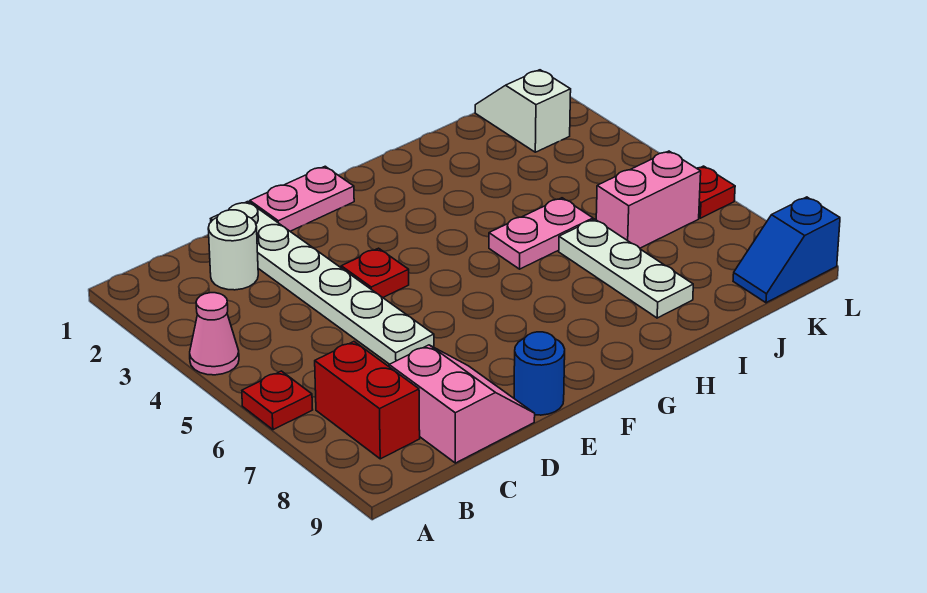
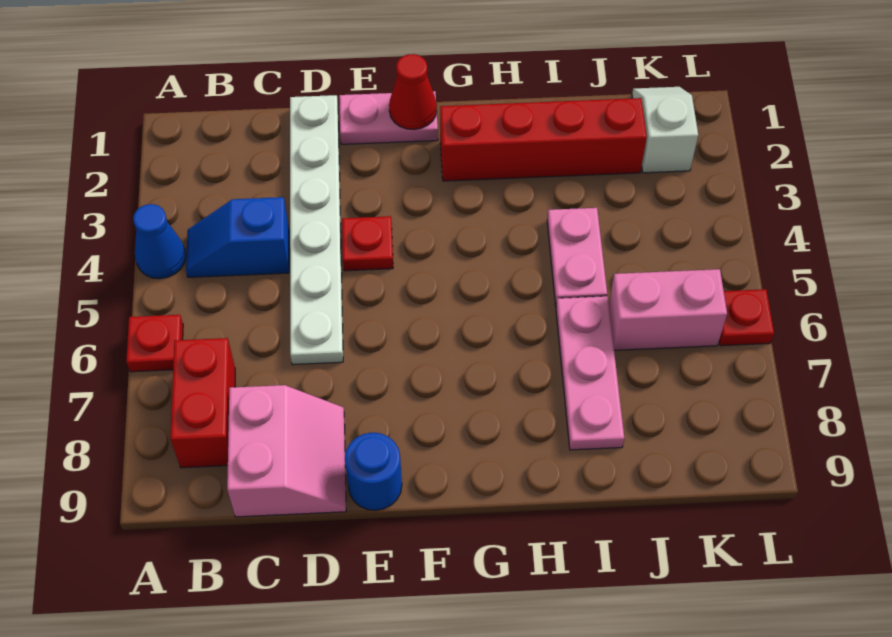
pink 1x1 cone [190,293,239,375] -> blue 1x1 cone [133,204,186,279]
white 1x1 round brick [208,210,258,290] -> none
none -> red 1x1 cone [389,54,437,130]
none -> red 1x4 brick [440,98,647,181]
pink 1x2 plate [489,198,593,269] -> pink 1x2 plate turned to [547,208,607,305]
white 1x3 plate [559,219,693,318] -> pink 1x3 plate [556,296,624,450]
blue 1x2 slope [733,197,840,303] -> blue 1x2 slope moved to [186,197,289,277]

